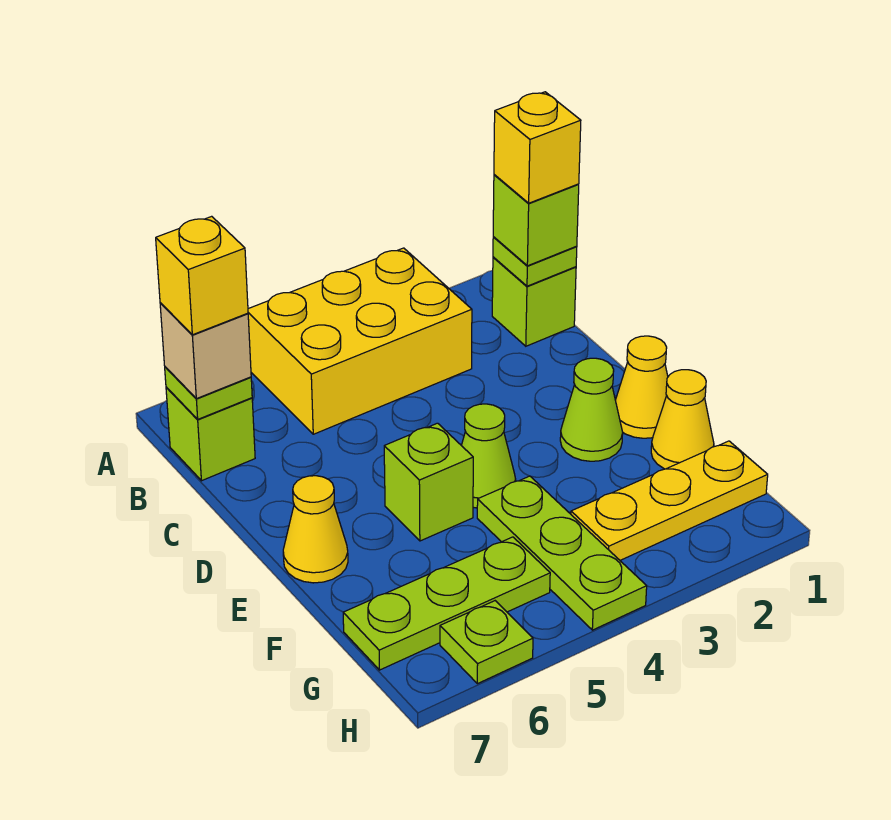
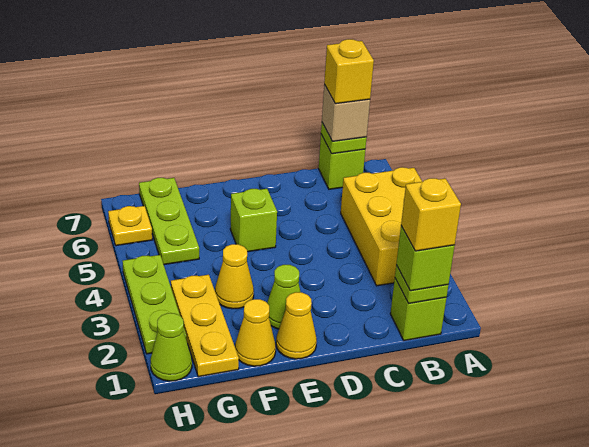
lime 1x1 cone [461,404,516,508] -> lime 1x1 cone moved to [150,313,192,381]
yellow 1x1 cone [283,476,348,583] -> yellow 1x1 cone moved to [215,244,254,309]
lime 1x3 plate [477,476,647,630] -> lime 1x3 plate turned to [123,255,186,354]
lime 1x1 plate [440,601,533,684] -> yellow 1x1 plate [108,206,152,246]

